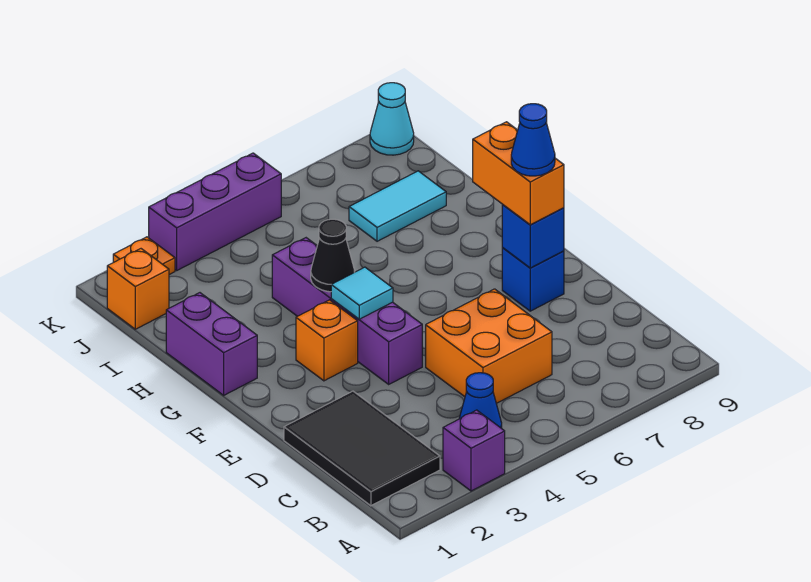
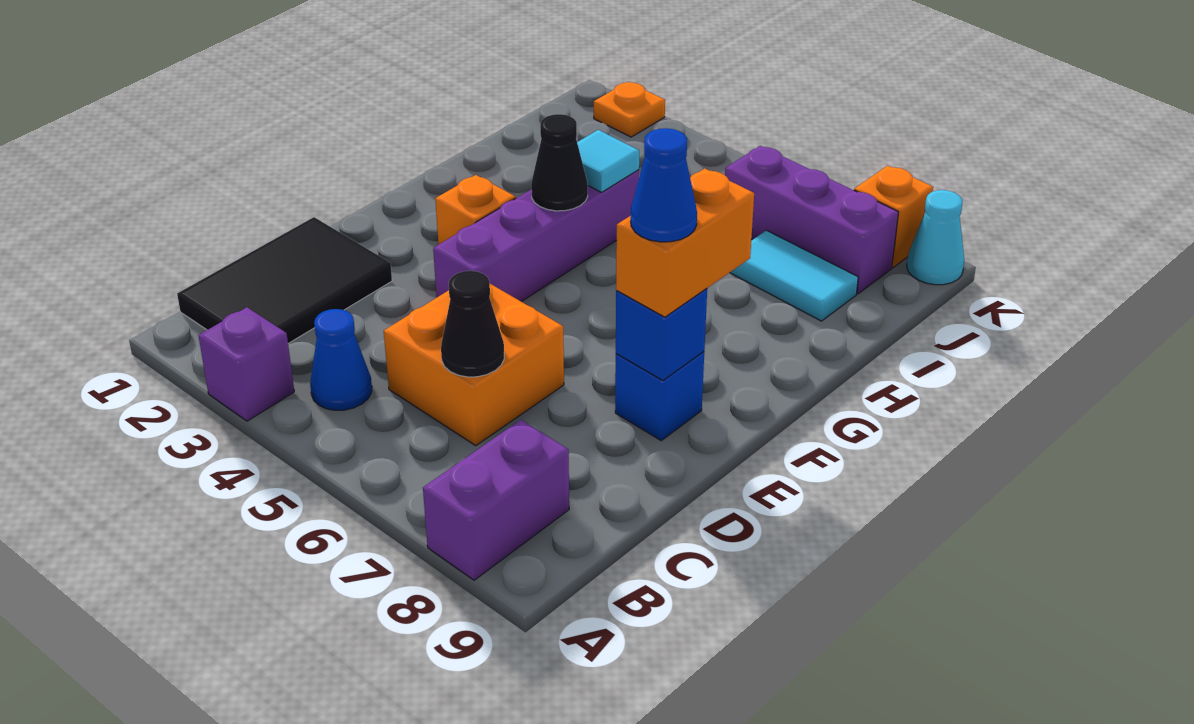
none -> black 1x1 cone [441,271,504,377]
cyan 1x1 tile [331,267,393,319] -> cyan 1x1 tile moved to [577,130,639,192]
purple 1x2 brick [166,293,257,395] -> purple 1x2 brick moved to [423,420,569,580]
orange 1x1 brick [107,249,169,329] -> orange 1x1 brick moved to [854,166,933,267]
purple 1x3 brick [149,153,281,270] -> purple 1x3 brick moved to [725,146,898,294]

